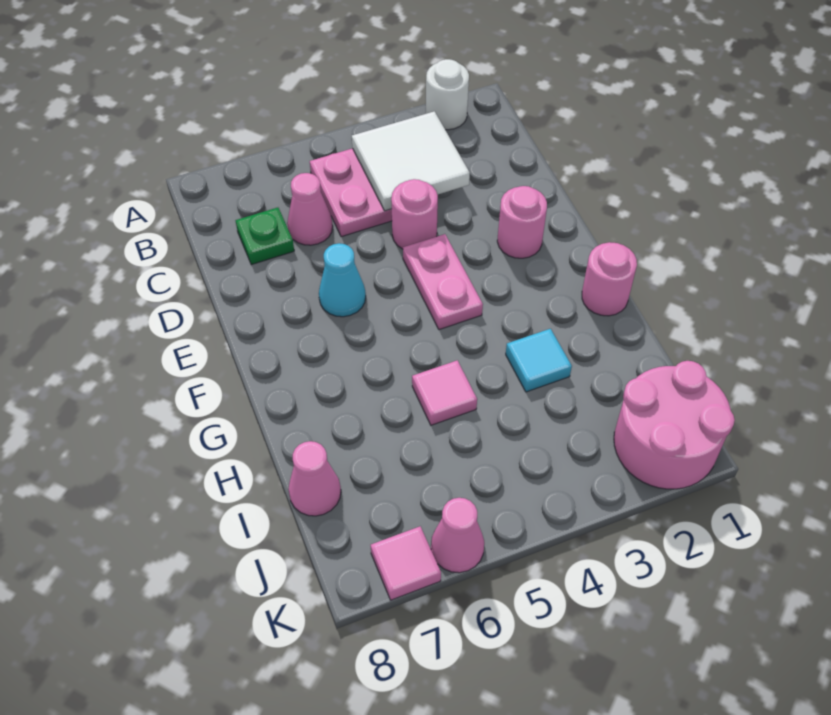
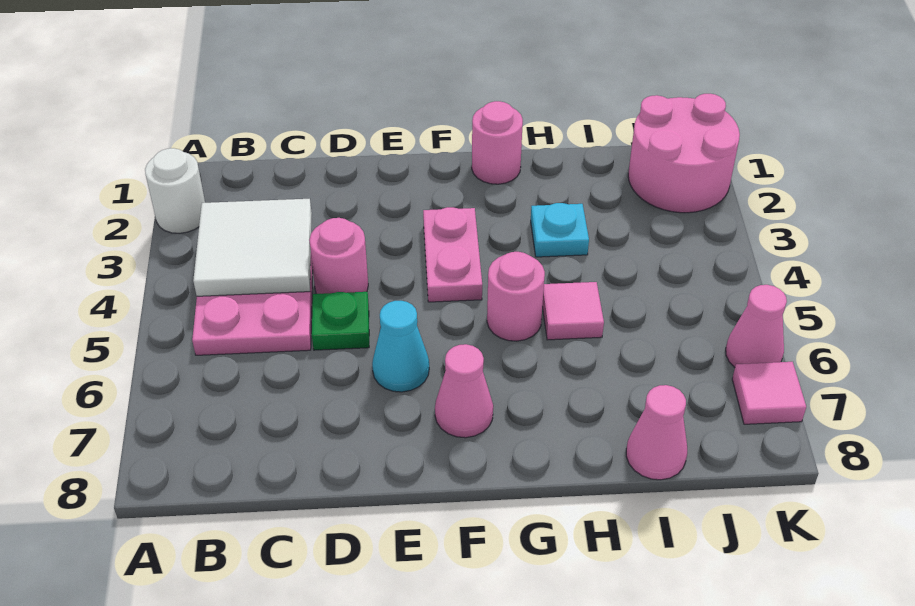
pink 1x1 cone [287,173,333,245] -> pink 1x1 cone moved to [435,344,493,438]
green 1x1 plate [235,208,294,265] -> green 1x1 plate moved to [312,292,369,350]
pink 1x1 round brick [497,186,547,258] -> pink 1x1 round brick moved to [487,252,545,341]
pink 1x2 plate [403,234,483,330] -> pink 1x2 plate turned to [423,207,482,302]
cyan 1x1 tile [506,329,572,392] -> cyan 1x1 plate [531,203,589,257]

